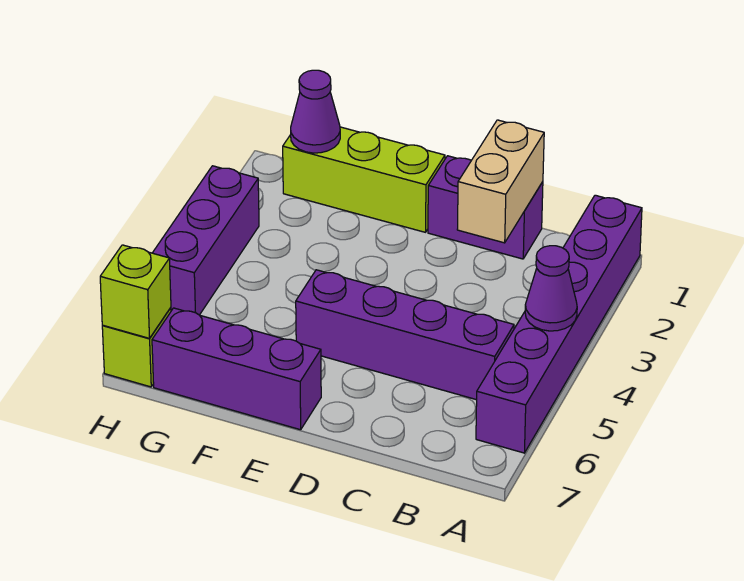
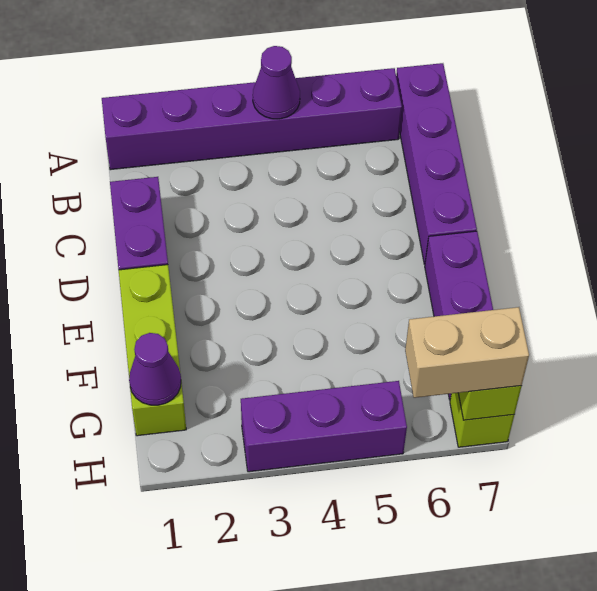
purple 1x4 brick [296,270,514,400] -> purple 1x4 brick moved to [396,63,477,264]
tan 1x2 brick [457,120,544,243] -> tan 1x2 brick moved to [405,307,529,398]

